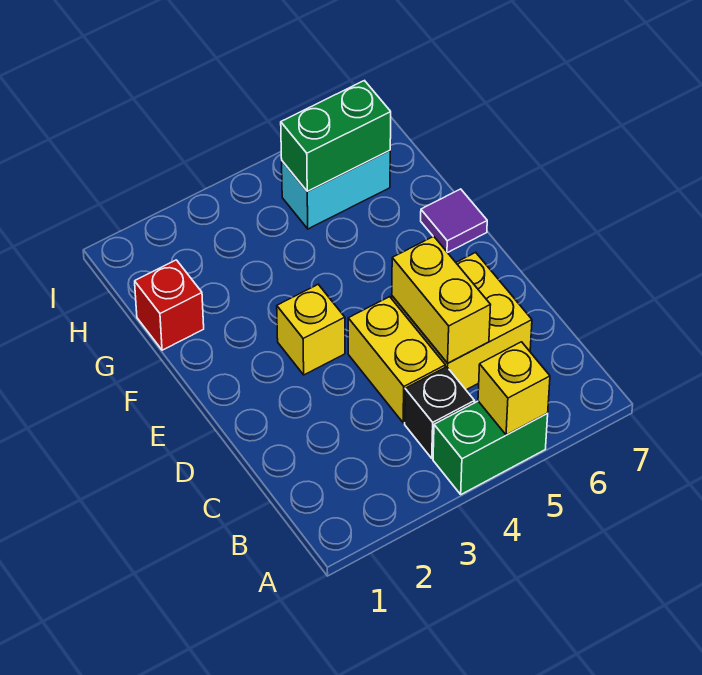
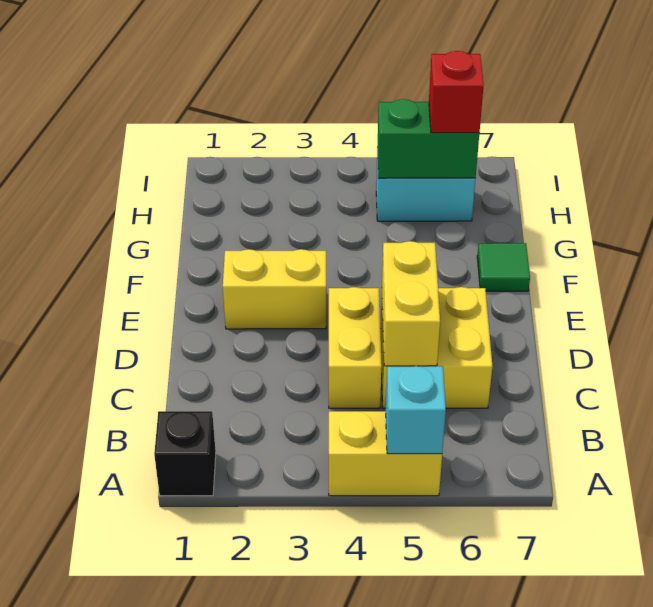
green 1x2 brick [433,401,548,494] -> yellow 1x2 brick [329,411,442,496]
yellow 1x1 brick [478,342,550,435] -> cyan 1x1 brick [386,366,446,454]
black 1x1 brick [405,367,474,458] -> black 1x1 brick moved to [154,411,216,496]
yellow 1x1 brick [277,285,345,375] -> yellow 1x2 brick [223,249,326,329]
purple 1x1 tile [421,189,487,253] -> green 1x1 tile [477,243,530,291]
red 1x1 brick [135,260,204,350] -> red 1x1 brick moved to [429,51,484,133]

